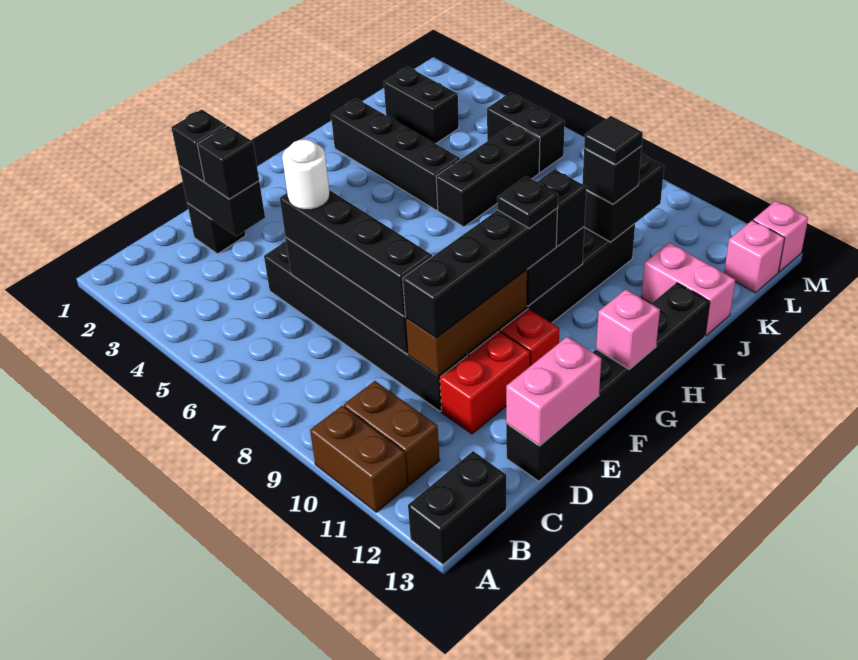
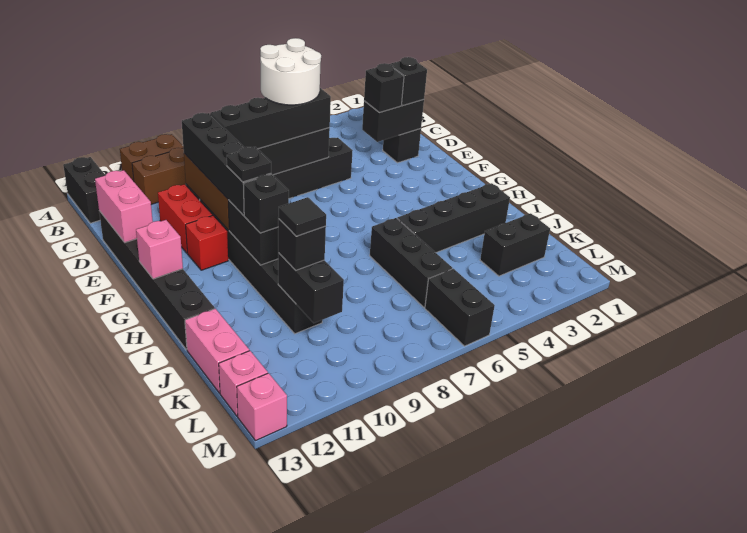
white 1x1 round brick [282,139,330,210] -> white 2x2 round brick [260,38,321,105]
pink 1x2 brick [641,243,735,336] -> pink 1x2 brick turned to [185,309,249,393]
black 1x2 brick [487,93,565,172] -> black 1x2 brick turned to [425,269,495,346]

